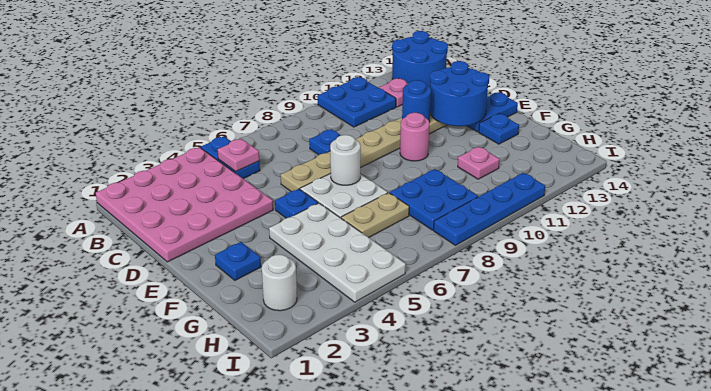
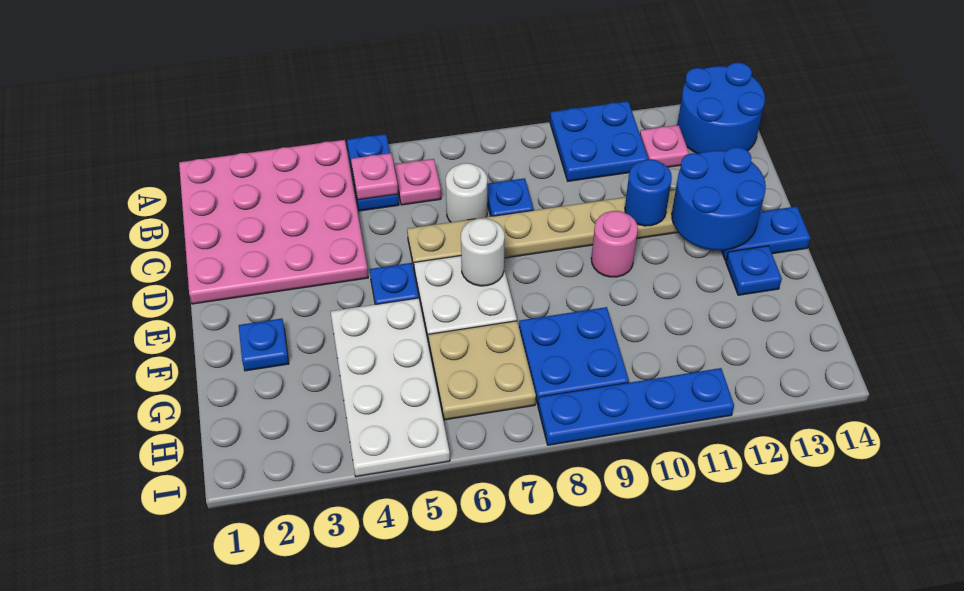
tan 1x2 plate [341,193,409,238] -> tan 2x2 plate [428,321,536,420]
pink 1x1 plate [458,147,499,179] -> pink 1x1 plate moved to [394,159,441,205]
white 1x1 round brick [262,255,297,311] -> white 1x1 round brick moved to [446,163,487,222]

